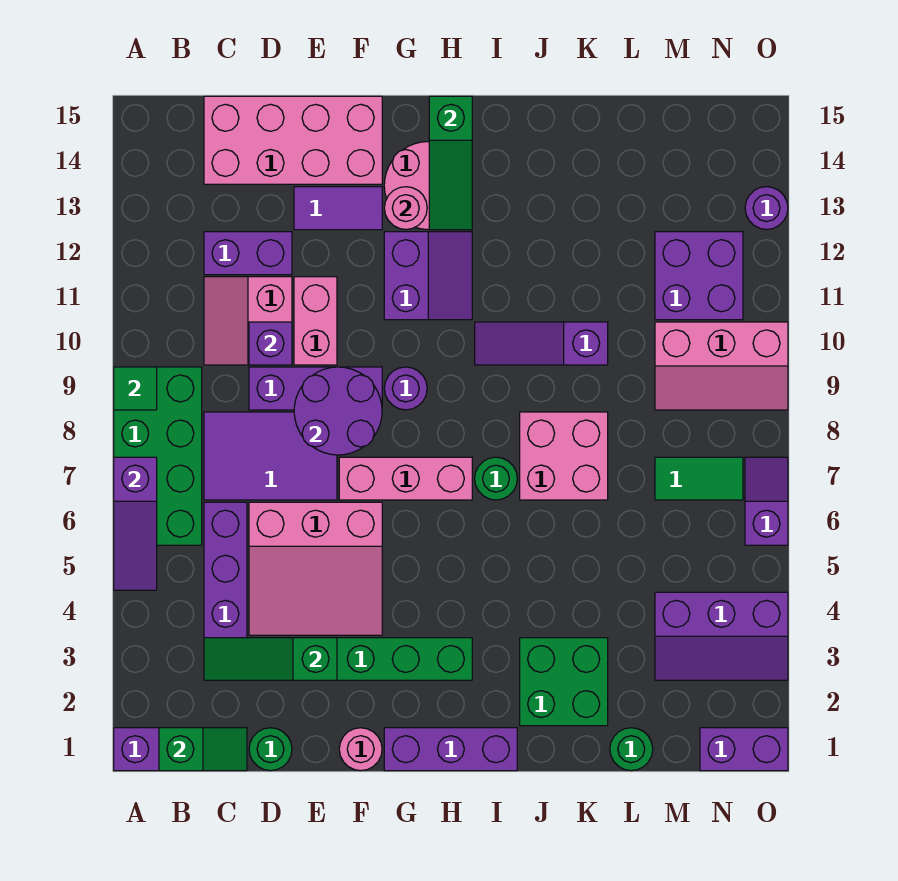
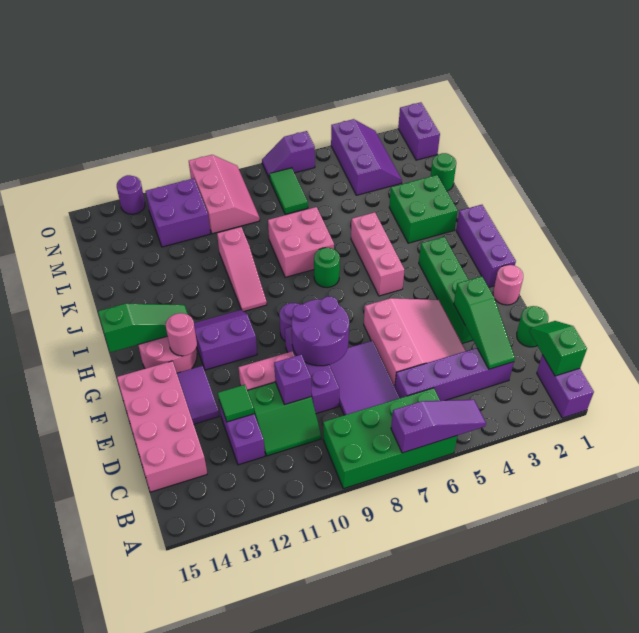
green 1x1 tile [114,367,157,410] -> green 1x1 tile moved to [218,385,254,422]
pink 2x2 slope [204,277,292,365] -> green 2x2 slope [247,382,321,456]
pink 1x3 brick [339,457,472,500] -> pink 1x3 brick moved to [351,212,404,296]
purple 1x3 slope [475,322,608,365] -> pink 1x3 slope [217,227,267,312]

